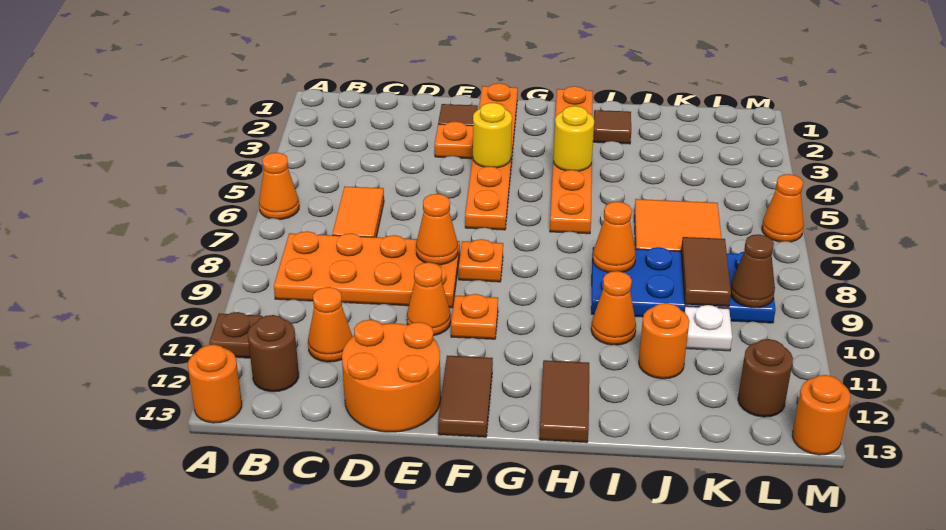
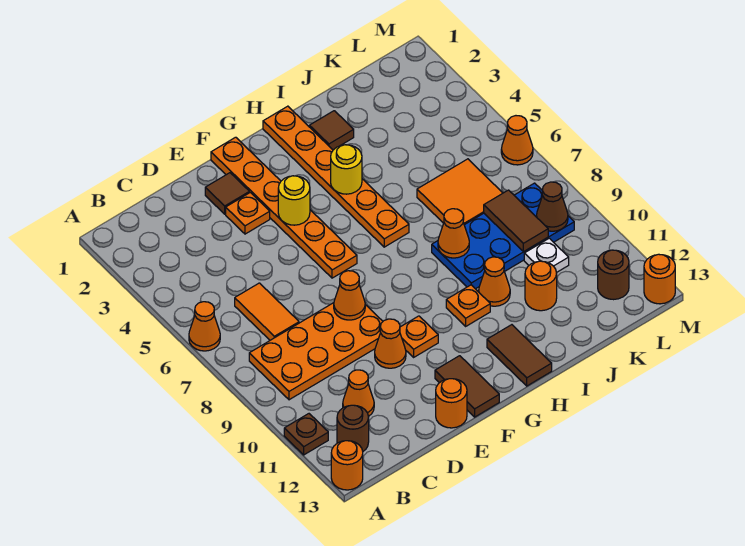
orange 2x2 round brick [342,320,441,432] -> orange 1x1 round brick [436,379,467,428]
orange 1x1 plate [458,239,503,282] -> orange 1x1 plate moved to [446,285,490,326]

